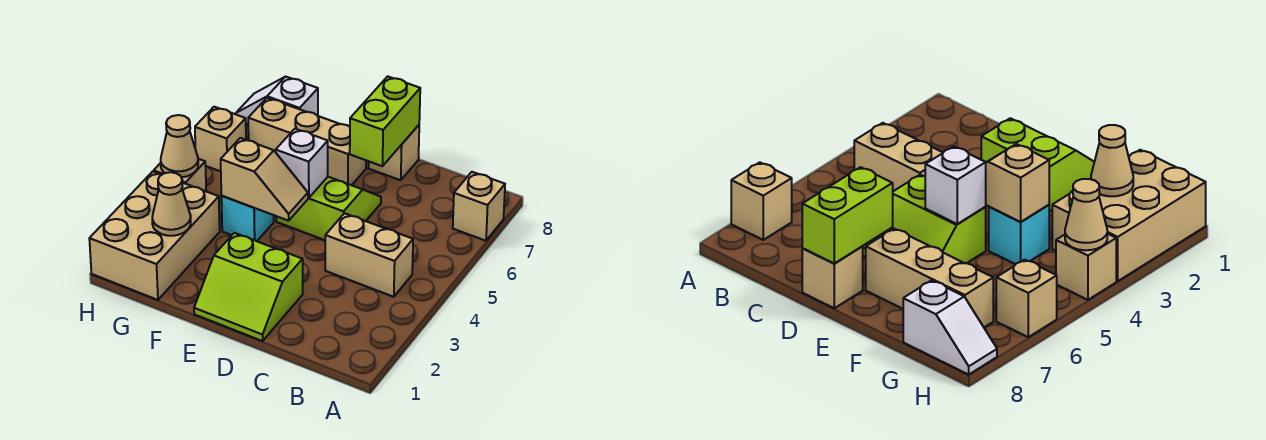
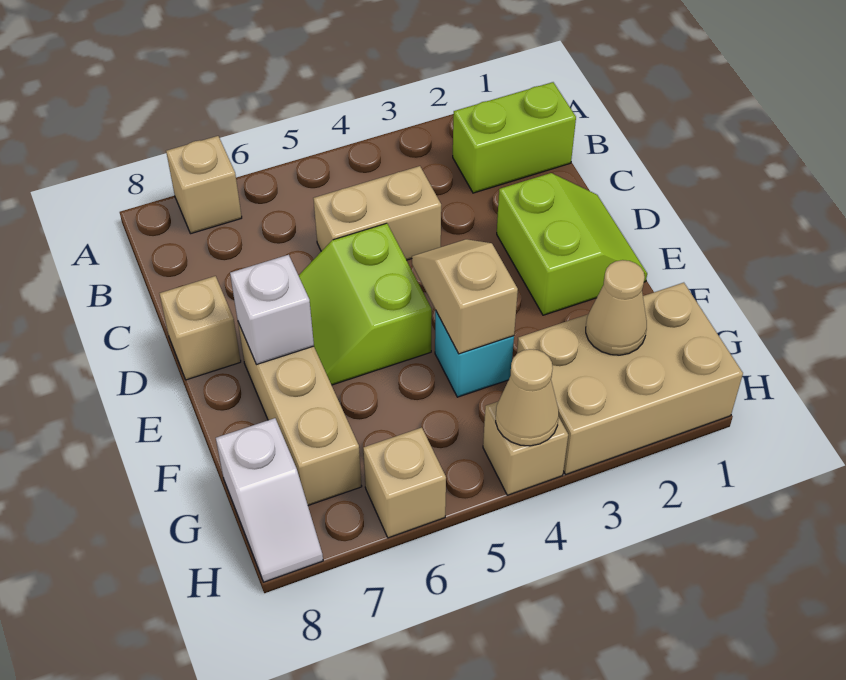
tan 1x2 brick [325,213,413,297] -> tan 1x2 brick turned to [313,166,441,260]
lime 1x2 brick [350,76,420,166] -> lime 1x2 brick moved to [453,82,576,193]
white 1x1 brick [276,129,328,198] -> white 1x1 brick moved to [230,255,314,365]

